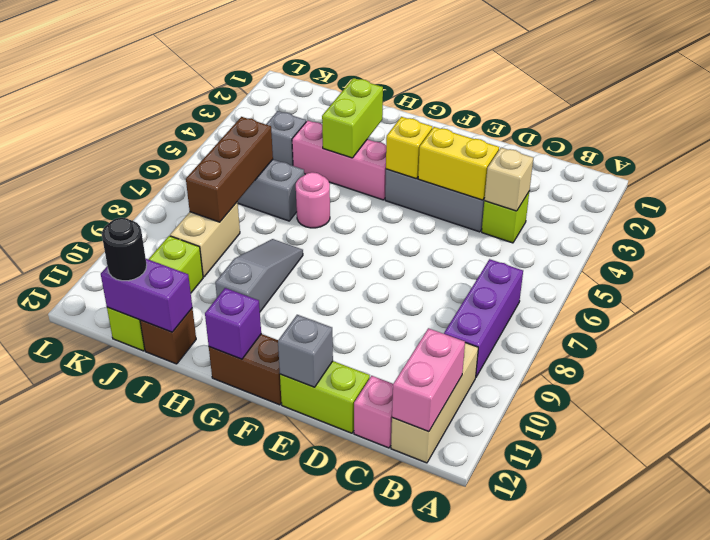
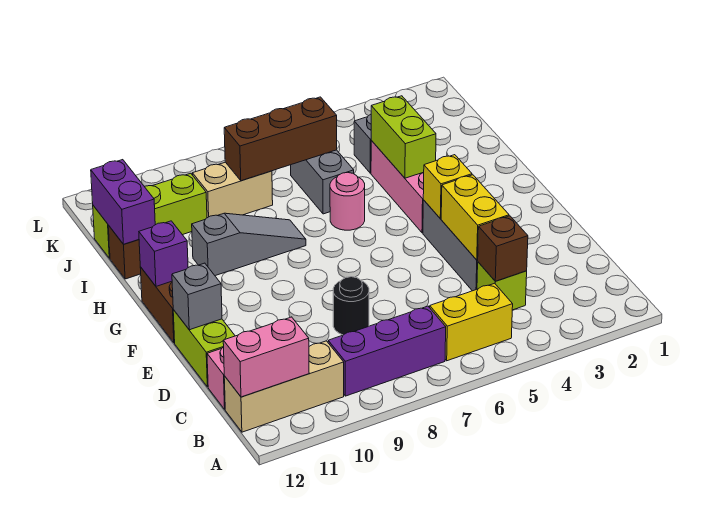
none -> yellow 1x2 brick [430,283,513,361]
tan 1x1 brick [484,148,533,211] -> brown 1x1 brick [478,216,528,281]
lime 1x2 brick [322,78,383,158] -> lime 1x2 brick turned to [371,96,436,178]
black 1x1 round brick [102,218,147,281] -> black 1x1 round brick moved to [333,277,369,335]

